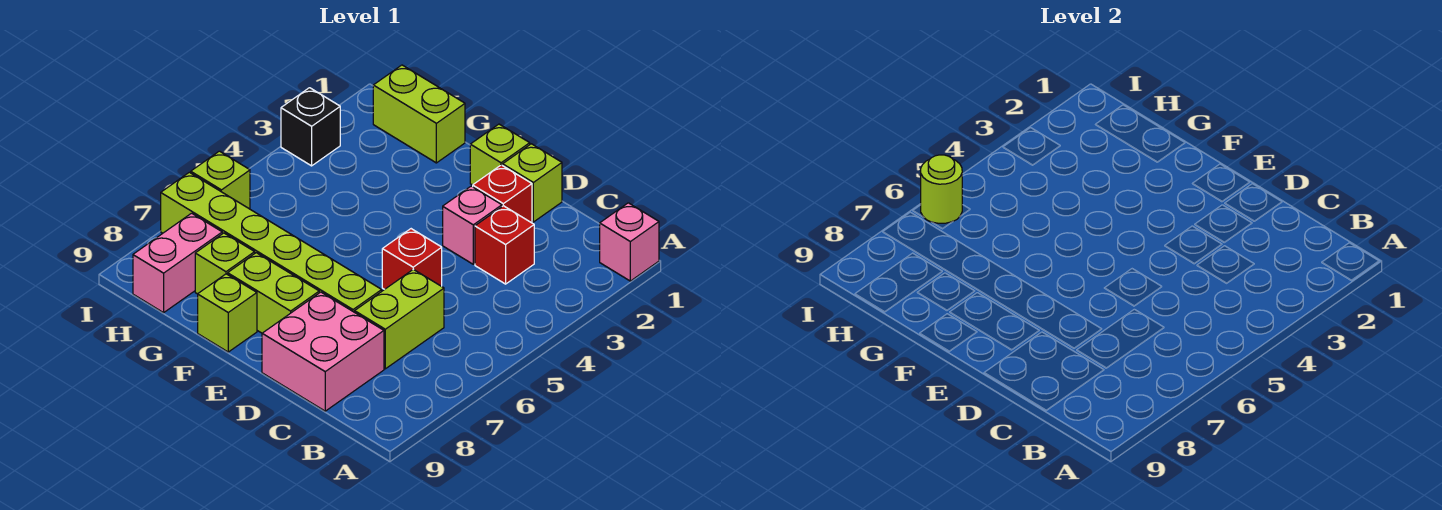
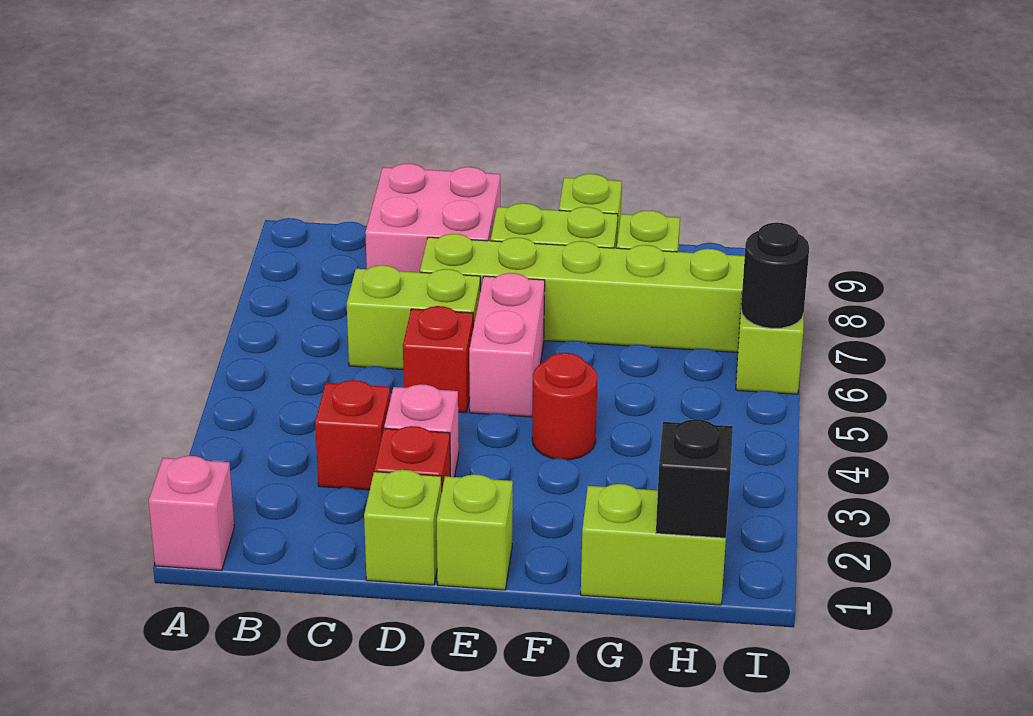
lime 1x2 brick [355,269,444,369] -> lime 1x2 brick turned to [347,265,480,369]
none -> red 1x1 round brick [532,353,597,460]
pink 1x2 brick [133,213,222,313] -> pink 1x2 brick moved to [469,273,545,417]
black 1x1 brick [281,88,340,166] -> black 1x1 brick moved to [656,419,733,538]
lime 1x1 round brick [921,155,962,223] -> black 1x1 round brick [741,223,809,329]

